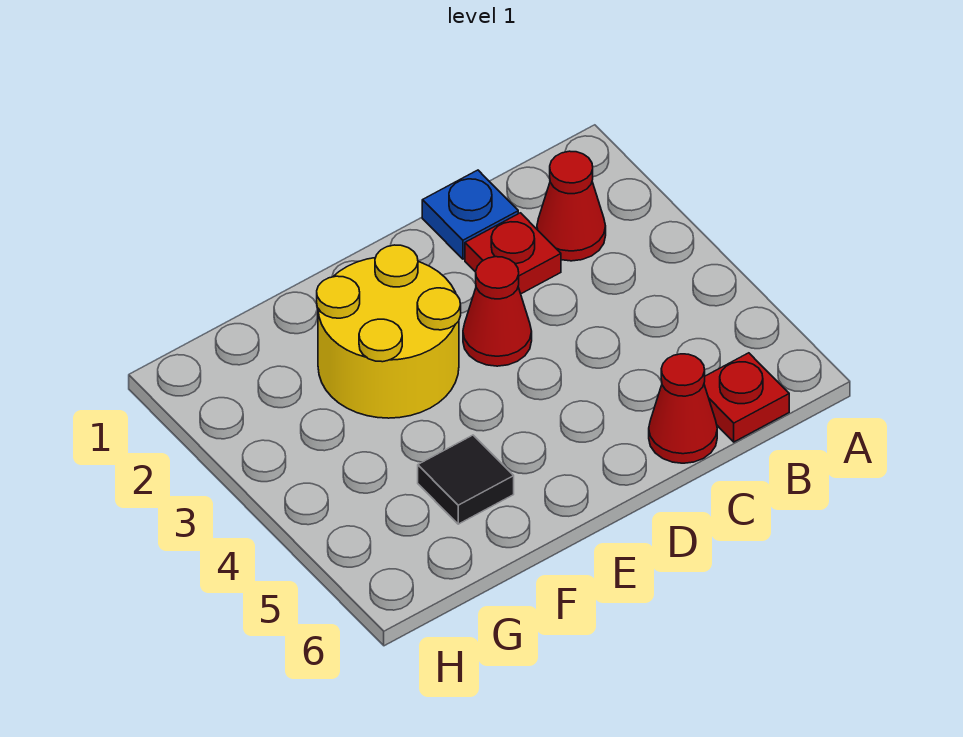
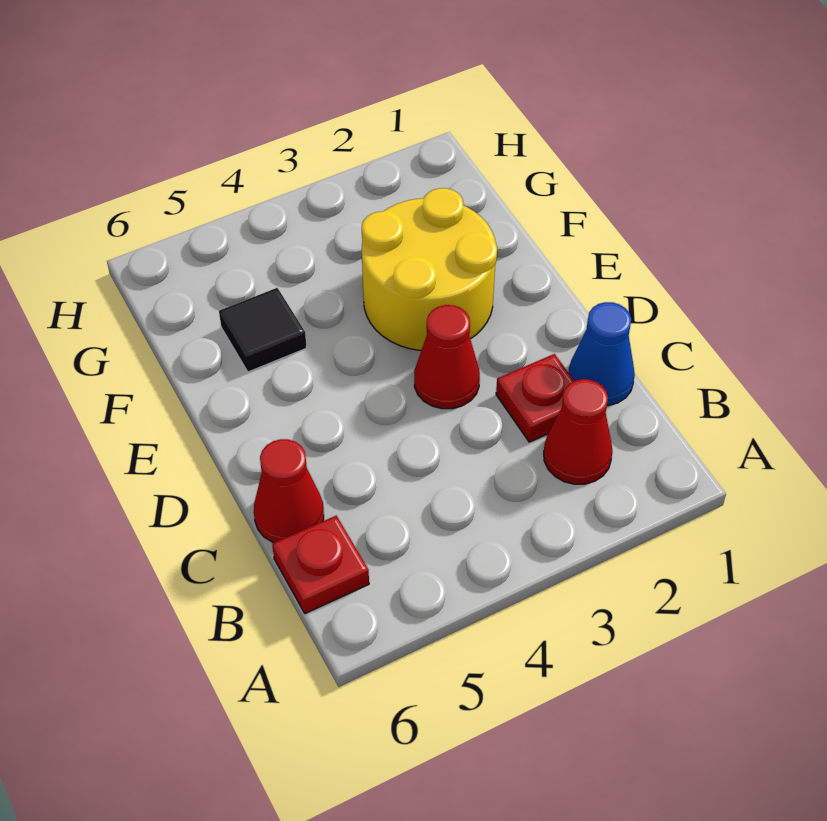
blue 1x1 plate [422,170,518,259] -> blue 1x1 cone [568,302,635,406]

